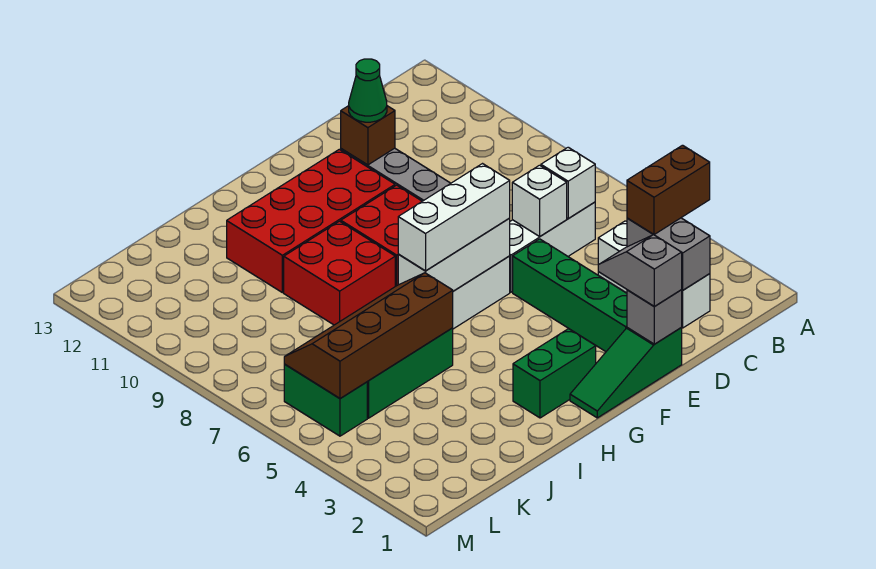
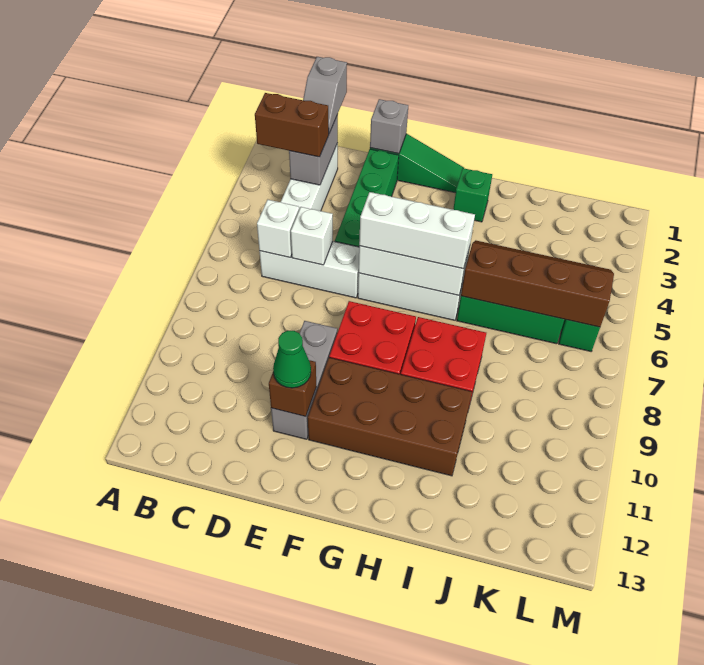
grey 1x2 slope [598,235,682,306] -> grey 1x2 slope moved to [303,57,347,133]
red 2x4 brick [227,149,395,293] -> brown 2x4 brick [308,358,472,476]
green 1x2 brick [513,329,596,418] -> green 1x1 brick [453,168,492,222]
brown 2x4 slope [284,273,453,399] -> brown 2x4 slope turned to [461,240,614,327]

